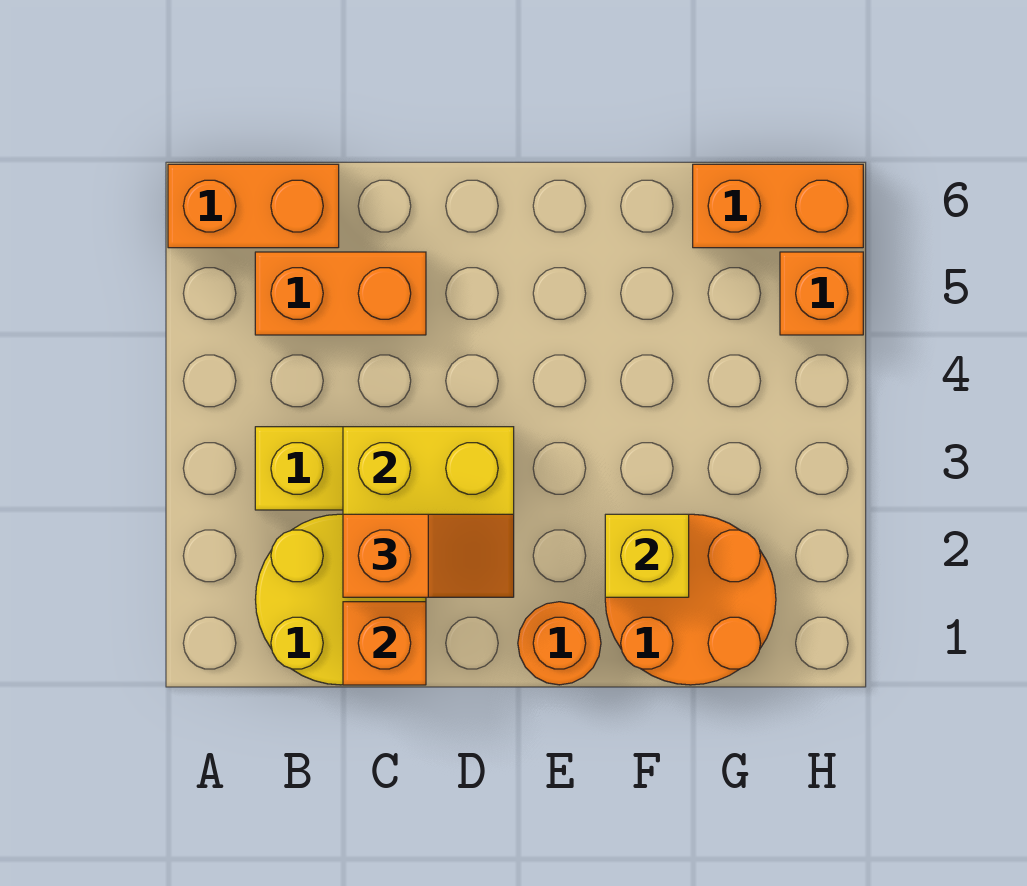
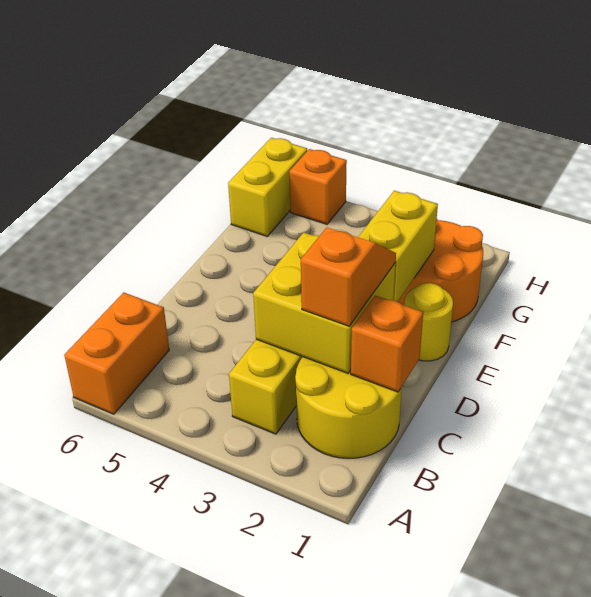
orange 1x2 brick [255,252,426,335] -> none
orange 1x1 round brick [518,602,601,685] -> yellow 1x1 round brick [404,283,453,361]
yellow 1x1 brick [605,514,689,597] -> yellow 1x2 brick [358,191,438,302]
orange 1x2 brick [693,164,863,248] -> yellow 1x2 brick [228,138,307,236]

